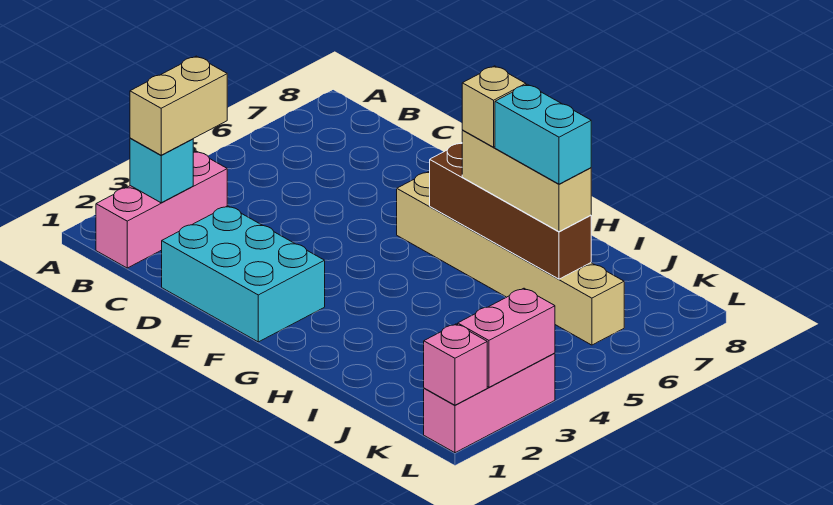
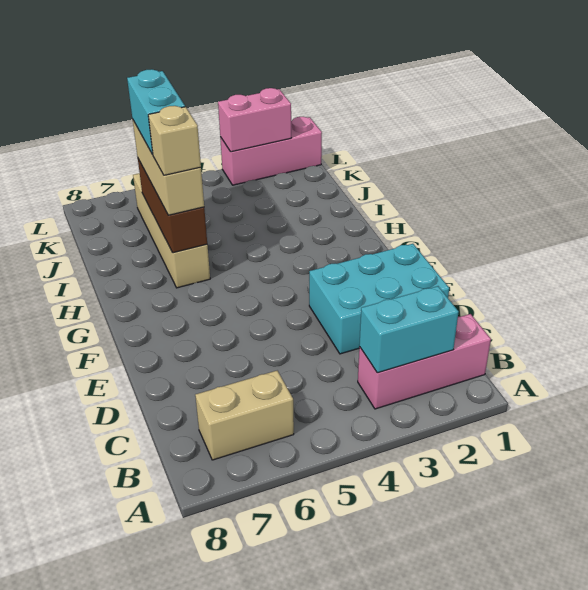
cyan 1x1 brick [130,138,193,203] -> cyan 1x2 brick [359,286,459,373]
tan 1x2 brick [130,56,227,155] -> tan 1x2 brick moved to [195,371,294,460]
cyan 2x3 brick [162,206,325,342] -> cyan 2x3 brick turned to [309,244,449,354]
tan 1x6 brick [397,172,624,345] -> tan 1x4 brick [133,173,210,288]
brown 1x4 brick [430,143,591,279] -> brown 1x3 brick [138,159,207,253]
pink 1x1 brick [424,324,487,405] -> none

